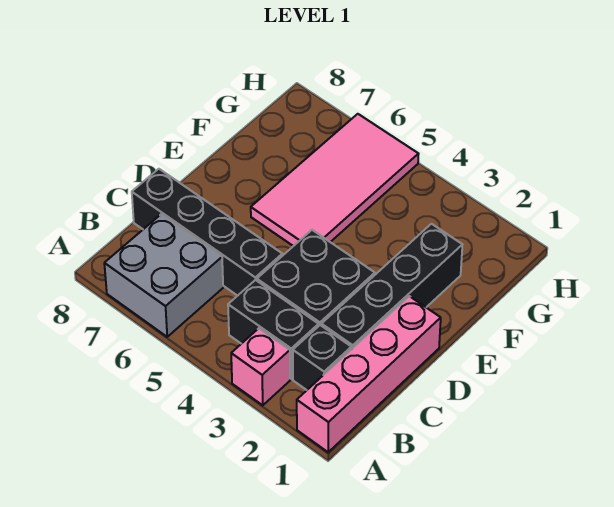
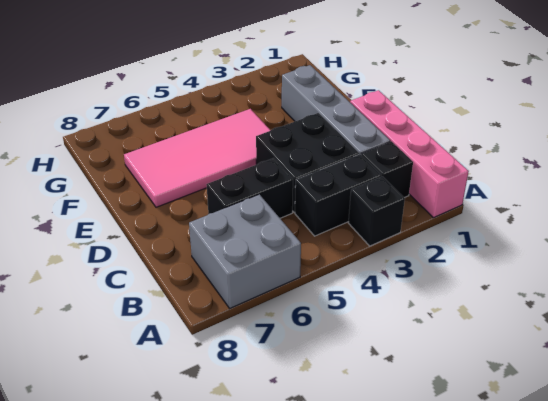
pink 1x1 brick [231,328,290,405] -> black 1x1 brick [349,176,405,246]
black 1x4 brick [322,224,462,349] -> grey 1x4 brick [282,65,390,155]
black 1x4 brick [132,169,282,296] -> black 1x2 brick [207,158,293,218]
pink 2x4 tile [251,114,418,246] -> pink 2x4 tile turned to [124,109,271,207]

